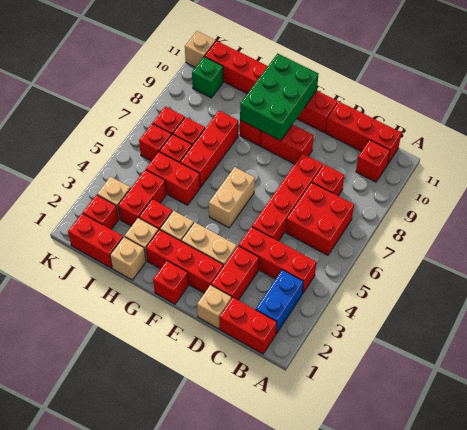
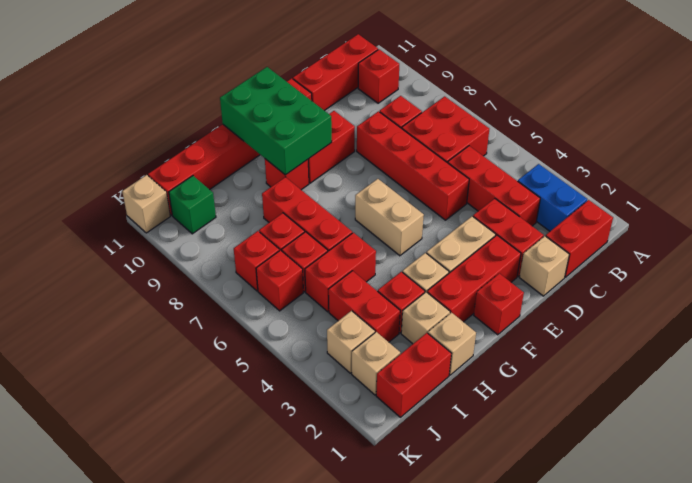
red 1x3 brick [239,227,316,294] -> red 1x3 brick turned to [448,146,540,226]
red 1x1 brick [83,195,118,229] -> tan 1x1 brick [352,332,400,395]

